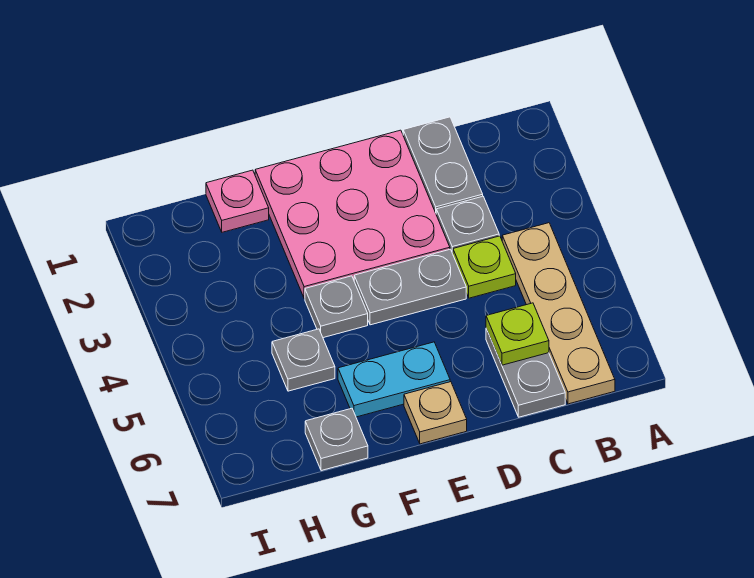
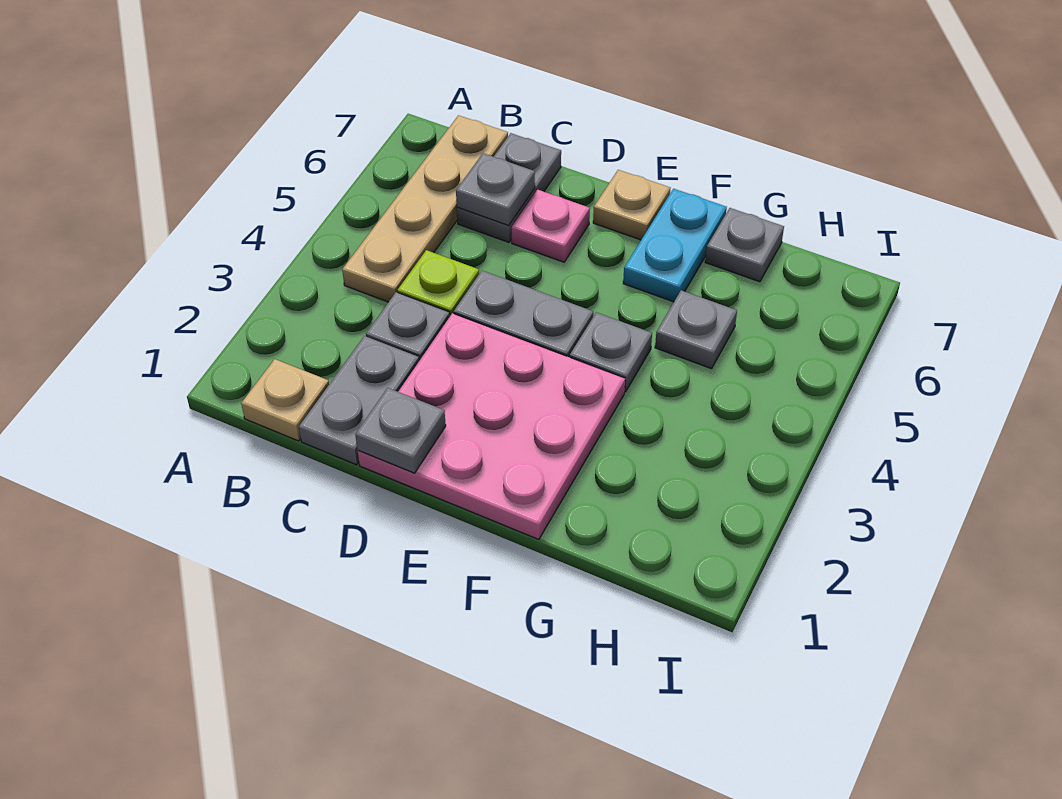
none -> tan 1x1 plate [241,359,329,441]
lime 1x1 plate [486,303,549,365] -> grey 1x1 plate [456,153,535,225]
none -> grey 1x1 plate [355,388,446,473]
cyan 1x2 plate [338,342,450,417] -> cyan 1x2 plate turned to [623,189,727,302]
pink 1x1 plate [206,170,269,232] -> pink 1x1 plate moved to [511,190,590,262]

